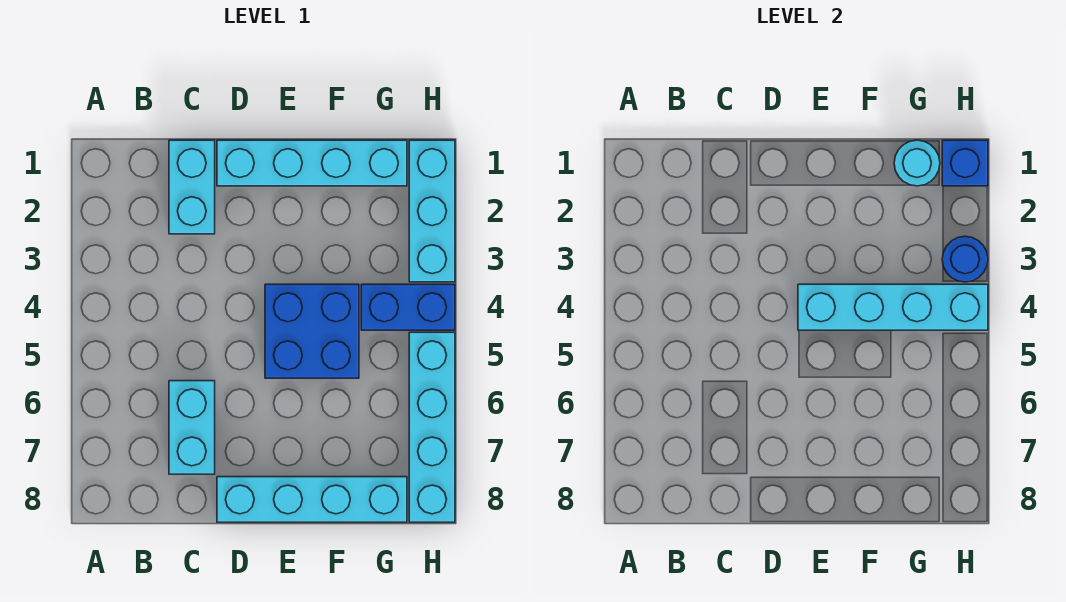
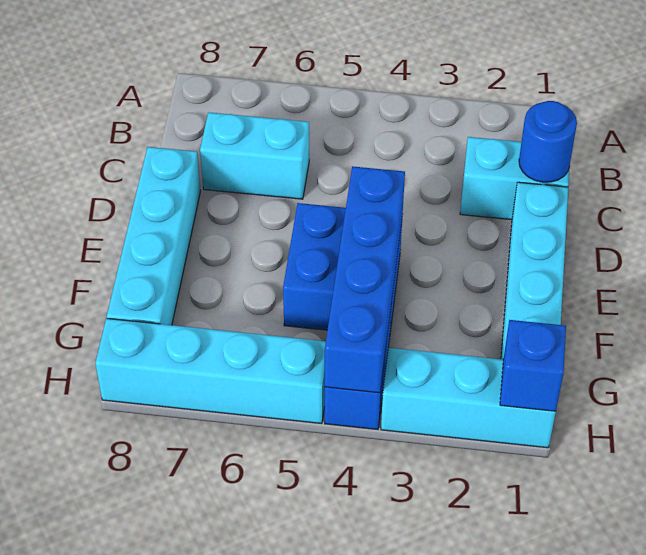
cyan 1x4 brick [798,284,988,330] -> blue 1x4 brick [325,166,405,393]
cyan 1x1 round brick [894,140,940,186] -> none
blue 1x1 round brick [942,236,988,282] -> blue 1x1 round brick moved to [519,101,577,182]

